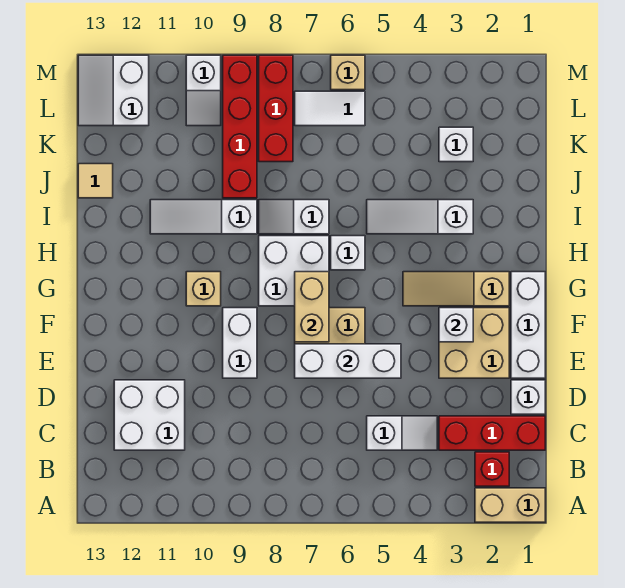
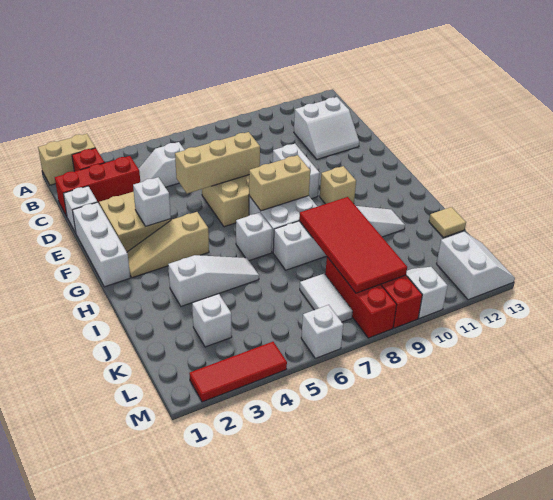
white 2x2 brick [114,380,185,450] -> white 2x2 slope [294,97,359,159]
white 1x3 brick [295,344,401,378] -> tan 1x3 brick [175,132,260,193]
tan 1x2 brick [295,272,329,342] -> tan 1x2 brick turned to [249,155,310,211]
tan 1x3 slope [403,272,509,306] -> tan 1x3 slope turned to [127,212,209,278]
none -> red 2x4 tile [299,197,407,293]
white 1x2 tile [295,91,365,126] -> white 1x2 tile turned to [300,274,353,322]
none -> red 1x3 tile [189,342,287,402]
tan 1x1 brick [331,55,365,90] -> white 1x1 brick [301,305,343,358]

